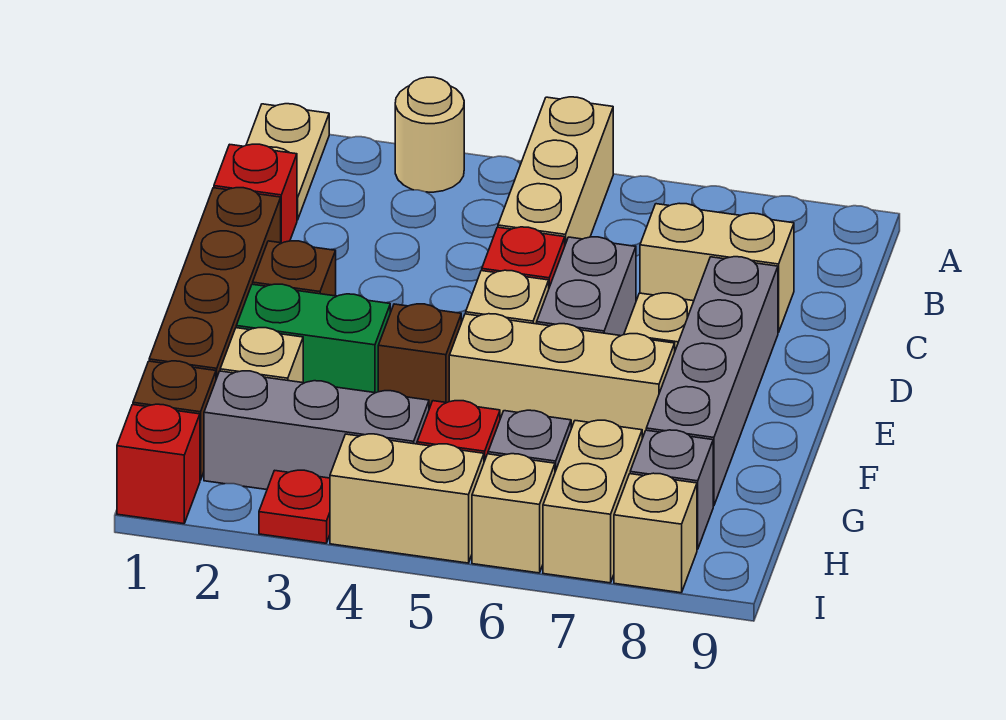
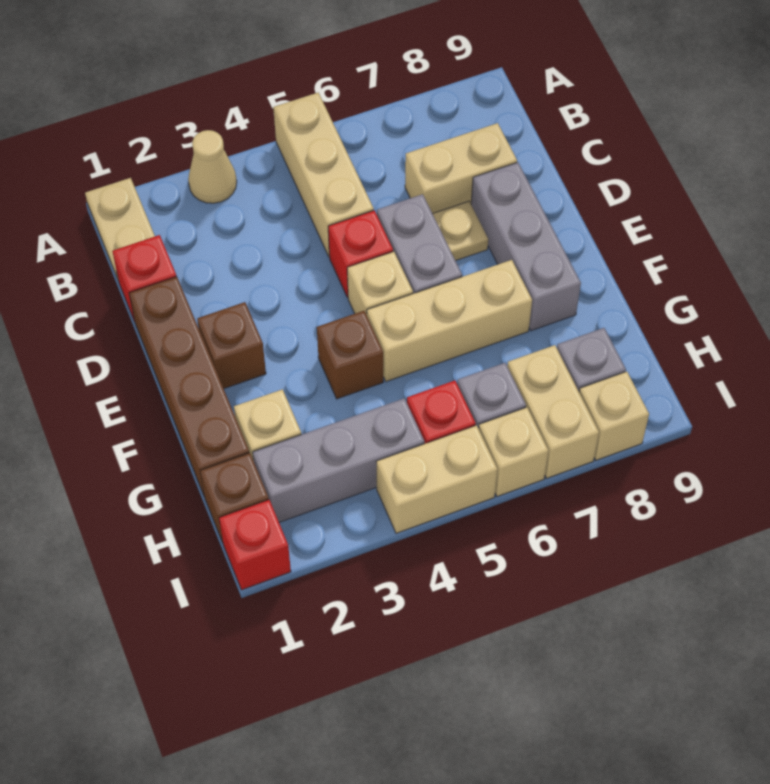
tan 1x1 round brick [395,77,464,192] -> tan 1x1 cone [188,130,237,203]
grey 1x4 brick [646,257,778,506] -> grey 1x3 brick [471,162,581,331]
green 1x2 brick [236,284,390,393] -> none
red 1x1 plate [259,470,330,543] -> none

